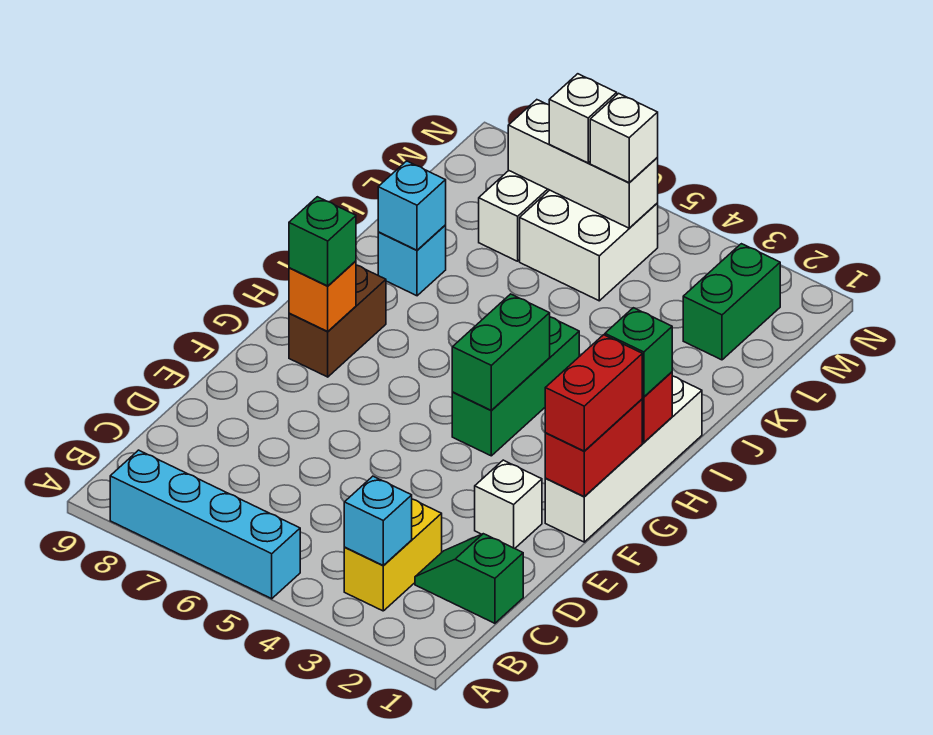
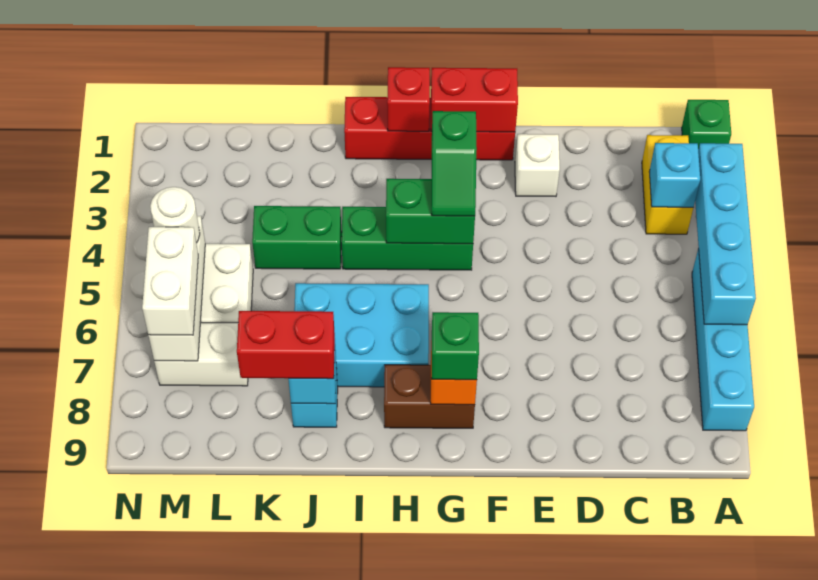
none -> cyan 1x4 brick [695,143,756,325]
yellow 1x2 brick [344,499,442,611] -> yellow 1x2 brick turned to [642,135,693,234]
green 1x2 slope [415,534,523,623] -> green 1x2 slope moved to [432,111,477,216]
white 1x4 brick [545,376,702,542] -> red 1x4 brick [344,97,515,160]
red 1x2 brick [545,335,642,451] -> red 1x2 brick moved to [237,311,335,379]
green 1x1 brick [605,308,672,397] -> green 1x1 brick moved to [682,100,731,149]
none -> cyan 2x3 brick [294,283,429,387]
green 1x2 brick [683,244,780,360] -> green 1x2 brick moved to [252,206,342,269]
white 1x1 brick [590,93,658,183] -> white 1x1 round brick [150,187,200,243]
white 1x1 brick [549,74,617,163] -> white 1x2 brick [142,227,198,335]

